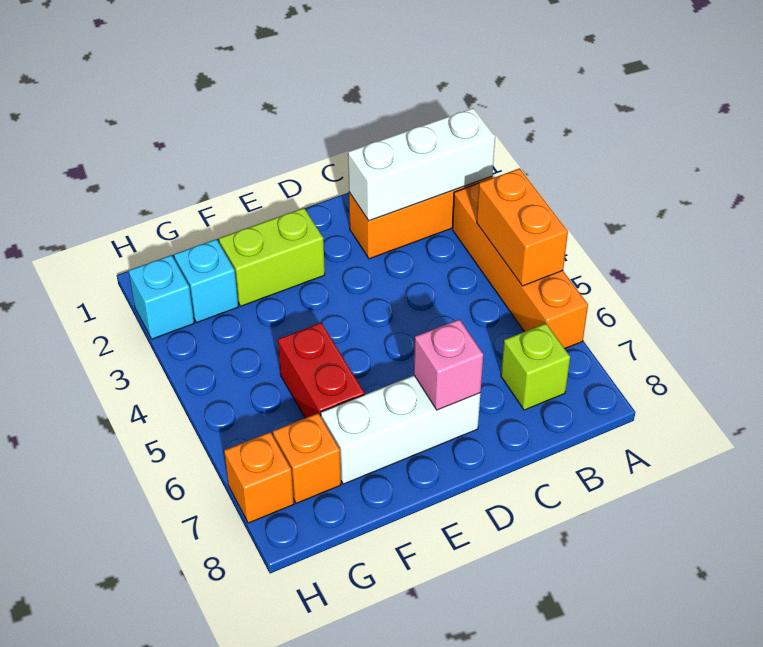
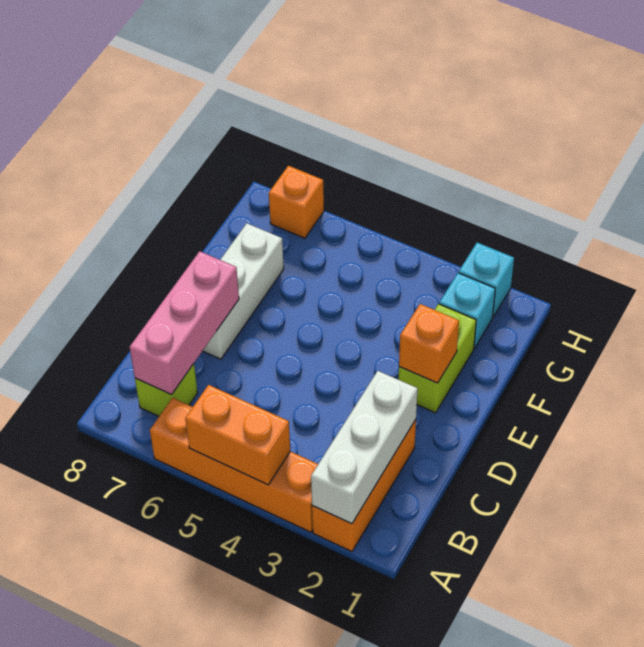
pink 1x1 brick [414,319,483,410] -> pink 1x3 brick [130,251,239,394]
red 1x2 brick [278,323,364,418] -> none
orange 1x1 brick [273,413,341,503] -> orange 1x1 brick moved to [399,304,459,383]

